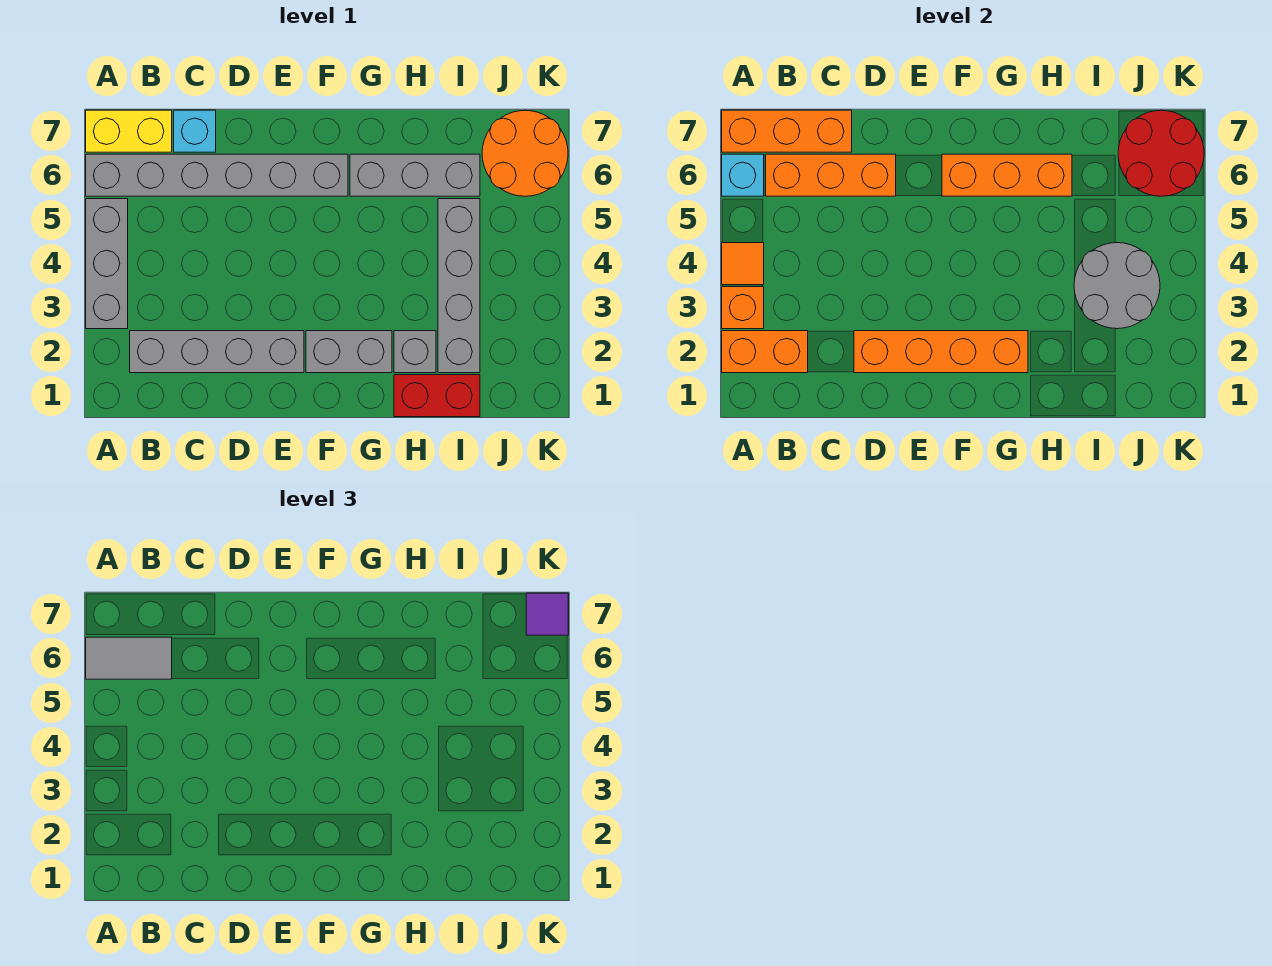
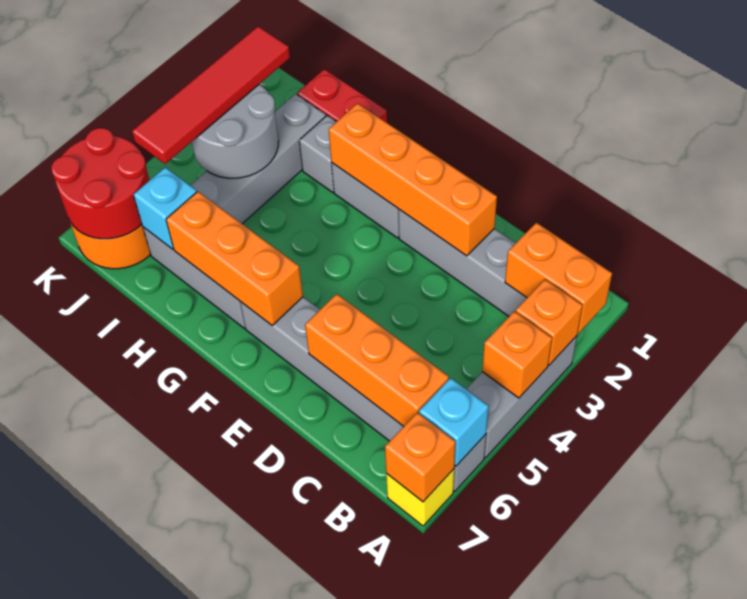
orange 1x1 tile [722,243,764,285] -> orange 1x1 brick [482,311,552,398]
grey 1x2 tile [86,637,172,679] -> none
yellow 1x2 brick [86,110,172,152] -> yellow 1x1 brick [386,469,454,526]
orange 1x3 brick [722,110,852,152] -> orange 1x1 brick [385,413,455,502]
cyan 1x1 brick [174,110,216,152] -> cyan 1x1 brick moved to [134,167,197,249]
none -> red 1x4 tile [132,26,290,164]
purple 1x1 tile [526,593,568,635] -> none

